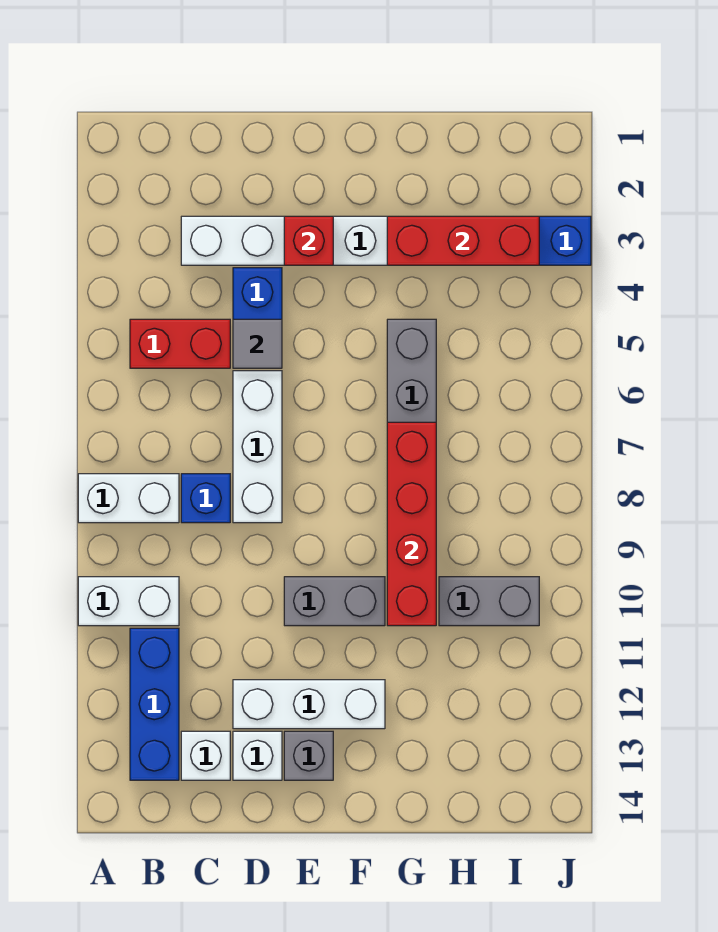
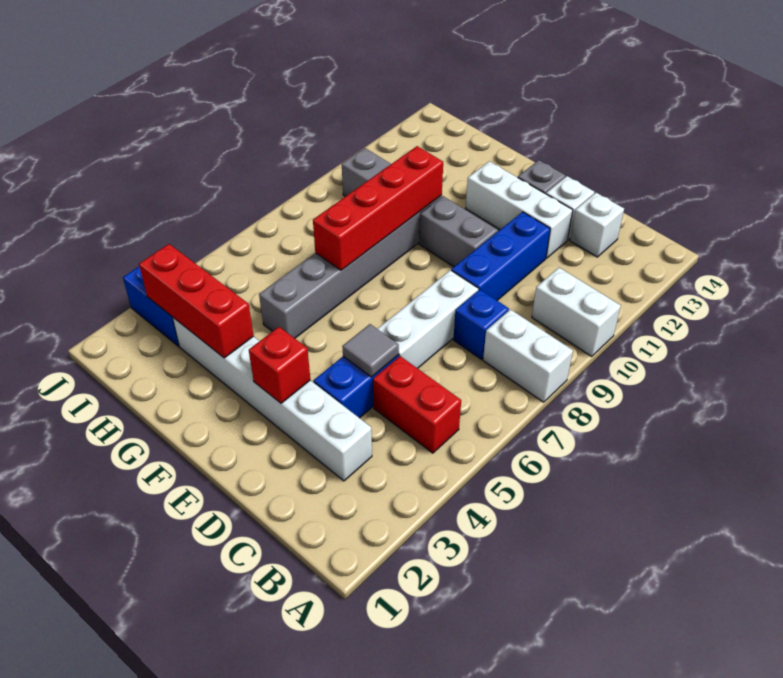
blue 1x3 brick [130,628,179,780] -> blue 1x3 brick moved to [451,212,550,300]

